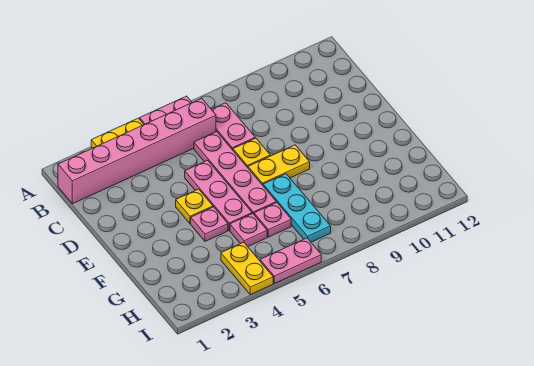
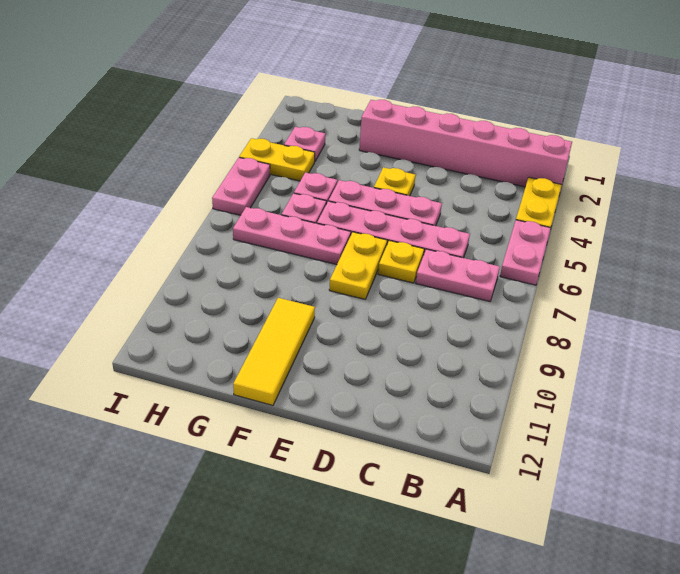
pink 1x6 brick [58,98,216,204] -> pink 1x6 brick turned to [359,100,572,187]
pink 1x1 plate [191,207,228,241] -> pink 1x1 plate moved to [284,127,325,161]
cyan 1x3 plate [263,174,331,242] -> pink 1x3 plate [233,207,351,265]
none -> yellow 1x3 tile [233,298,315,405]

